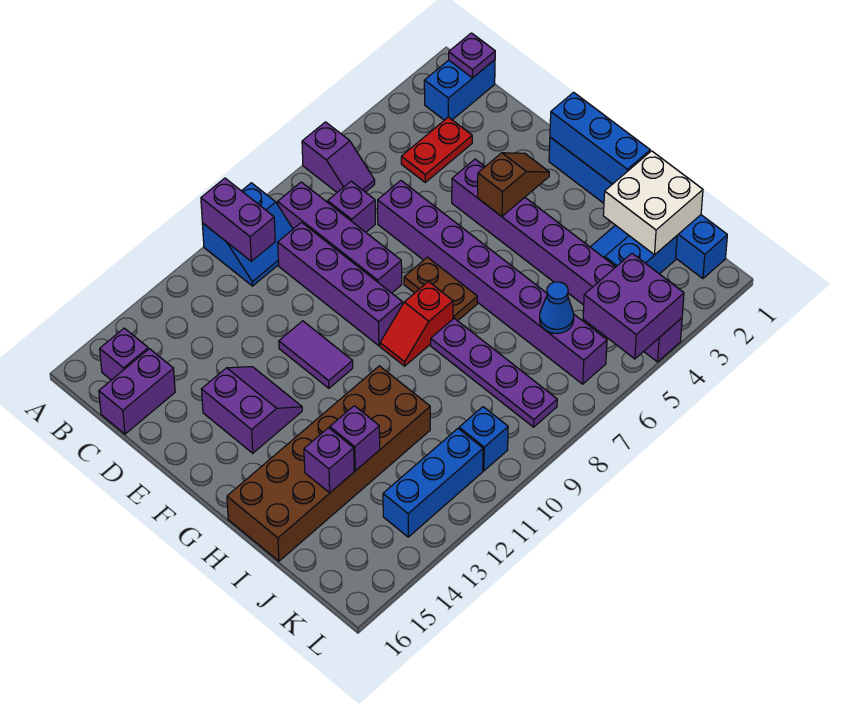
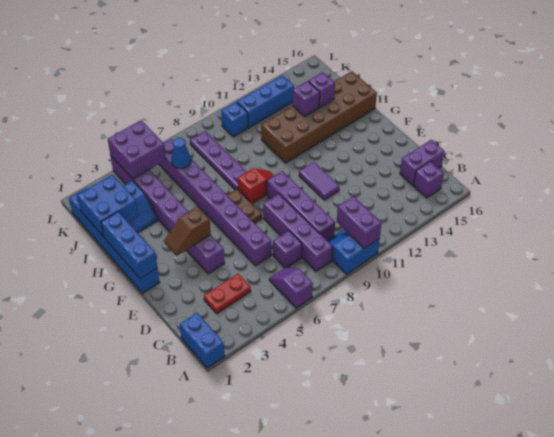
blue 1x2 brick [424,60,495,120] -> blue 1x2 brick turned to [180,313,225,368]
purple 1x1 plate [449,33,495,78] -> none
purple 2x2 slope [201,367,302,453] -> none
white 2x2 brick [603,151,703,255] -> blue 2x2 brick [77,175,138,236]

